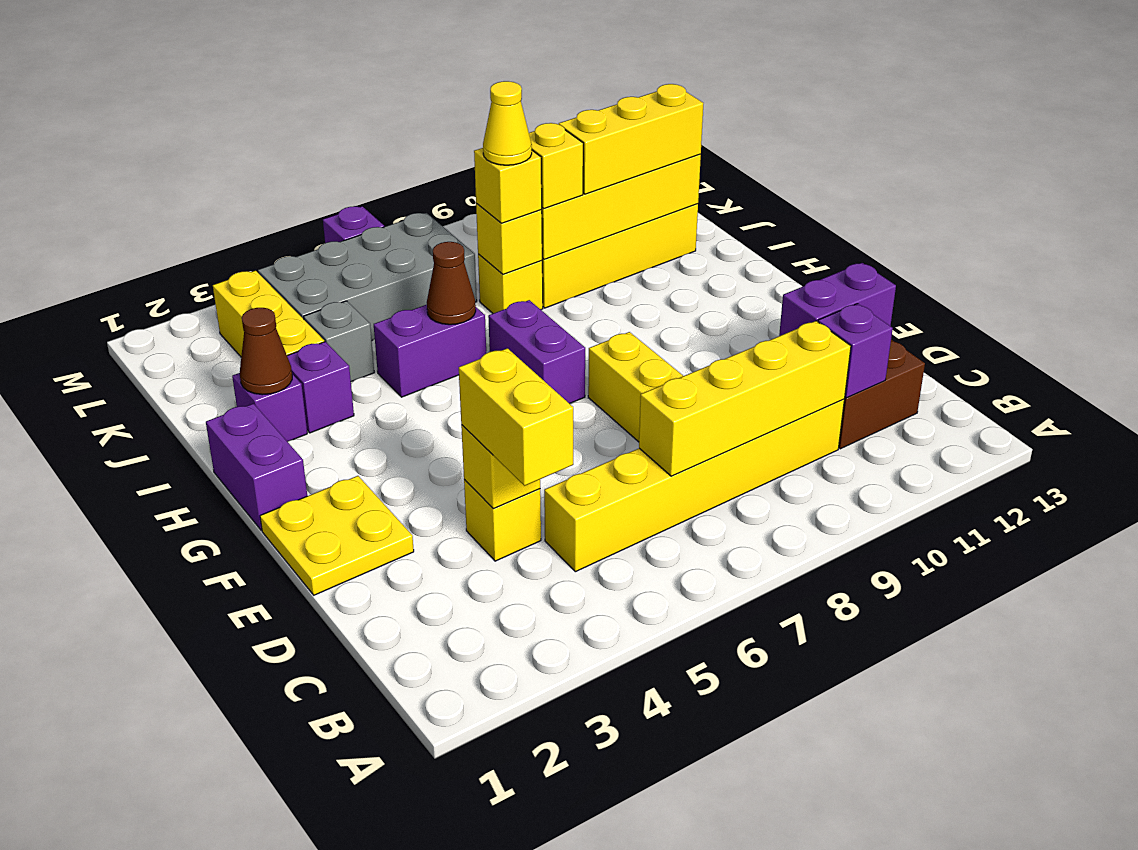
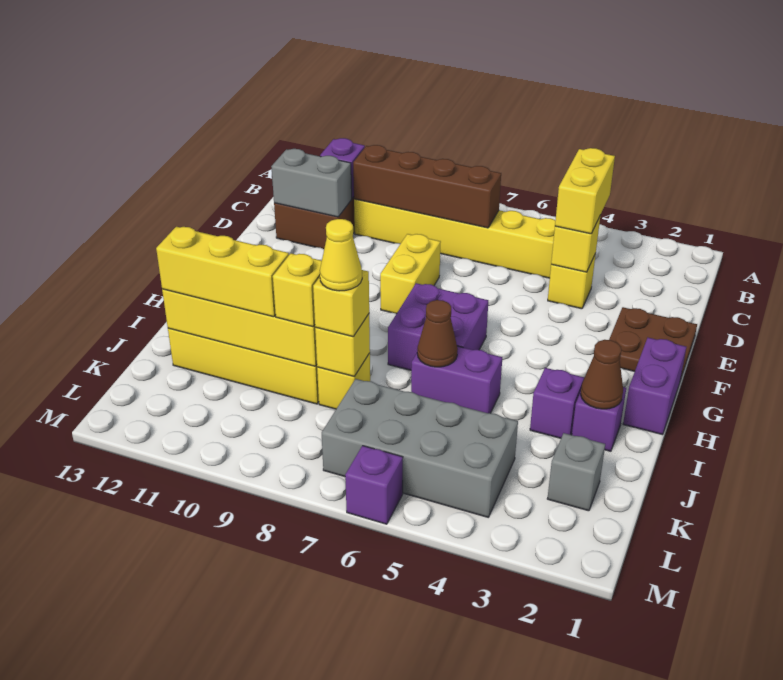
yellow 1x4 brick [639,321,851,476] -> brown 1x4 brick [353,145,501,228]
purple 1x2 brick [779,263,896,336] -> grey 1x2 brick [271,149,352,217]
yellow 2x2 plate [260,476,414,595] -> brown 2x2 plate [609,307,697,380]
purple 1x2 brick [488,300,585,404] -> purple 2x2 brick [388,283,488,370]
yellow 1x3 brick [213,271,324,357] -> none
grey 1x1 brick [304,301,374,382] -> grey 1x1 brick moved to [547,433,605,511]

